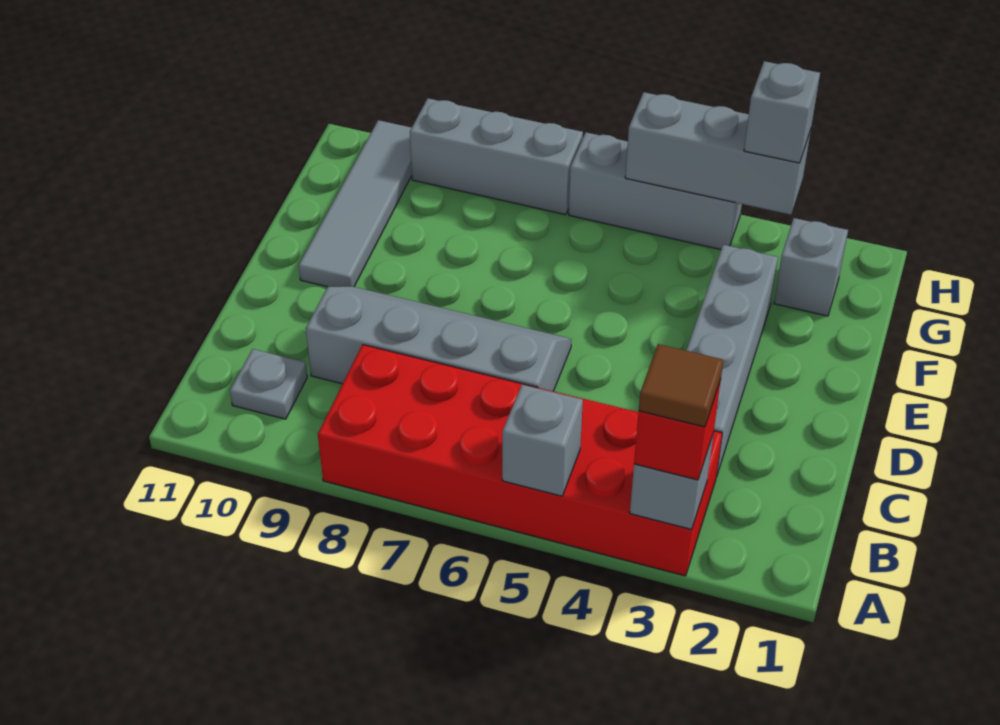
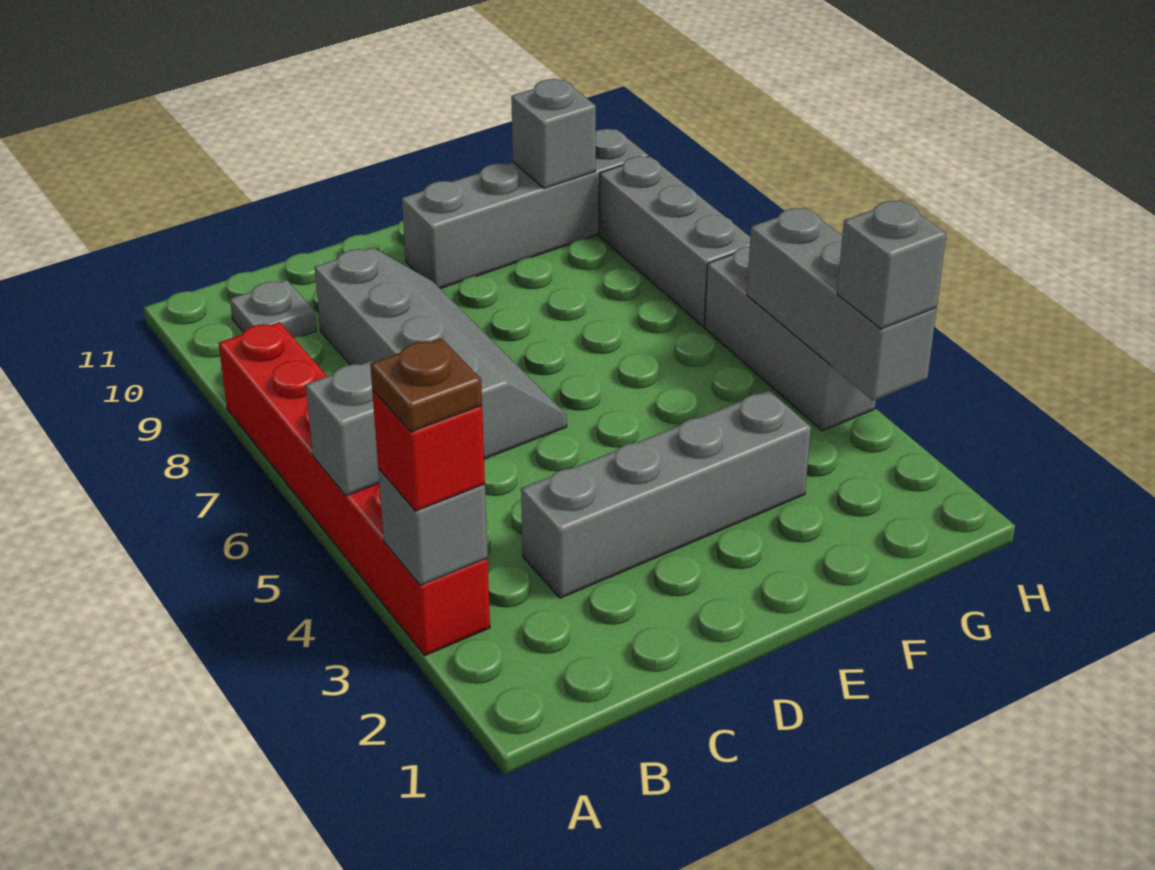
red 2x6 brick [318,345,722,576] -> red 1x6 brick [219,322,490,655]
brown 1x1 tile [639,344,723,427] -> brown 1x1 plate [370,338,482,432]
grey 1x4 tile [299,120,412,287] -> grey 1x4 brick [402,129,648,289]
grey 1x1 brick [774,218,848,316] -> grey 1x1 brick moved to [511,79,596,188]

